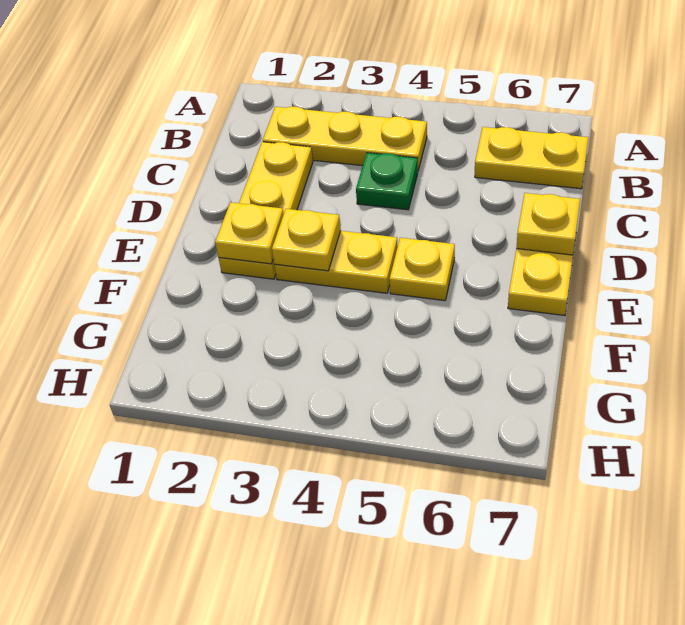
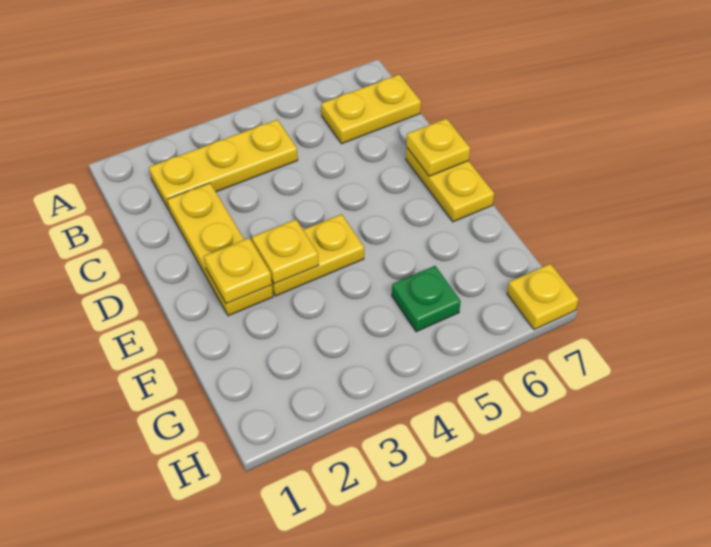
green 1x1 plate [356,153,418,210] -> green 1x1 plate moved to [392,266,461,332]
yellow 1x1 plate [389,238,455,301] -> yellow 1x1 plate moved to [507,264,579,329]

